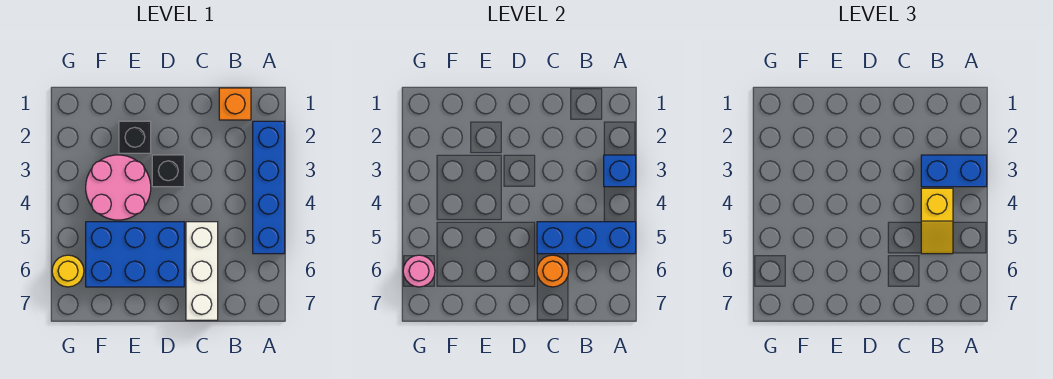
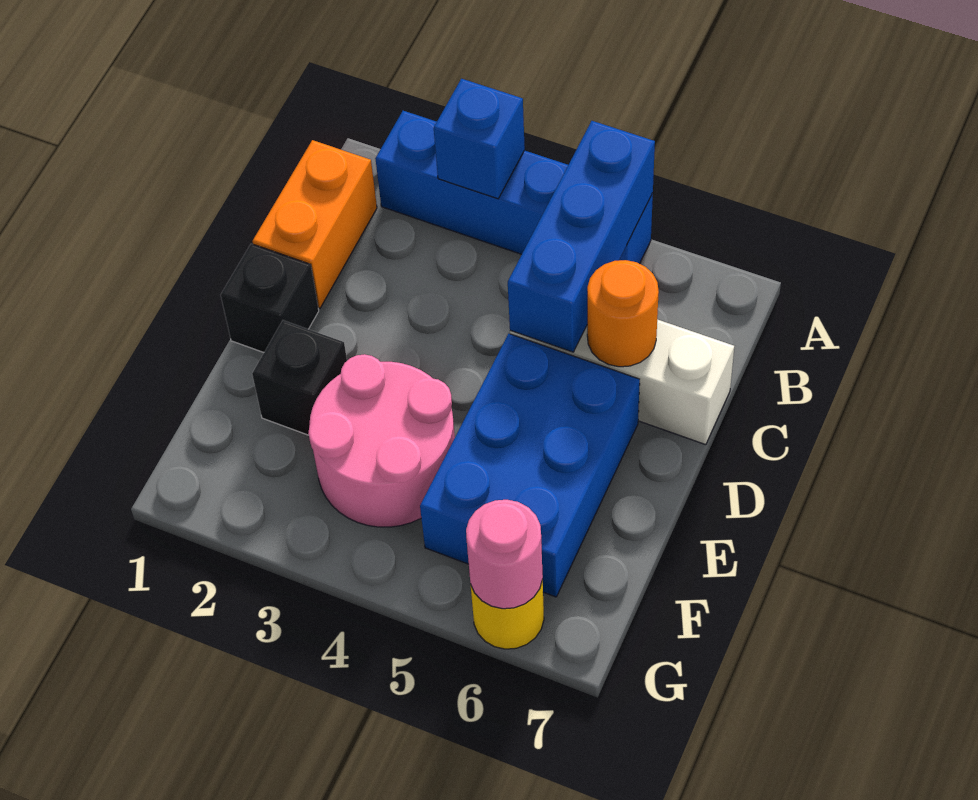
blue 1x2 brick [921,155,987,187] -> none
orange 1x1 brick [219,88,251,120] -> orange 1x2 brick [252,140,377,308]
yellow 1x2 slope [921,188,953,254] -> none
black 1x1 brick [152,155,184,187] -> black 1x1 brick moved to [221,244,319,352]

